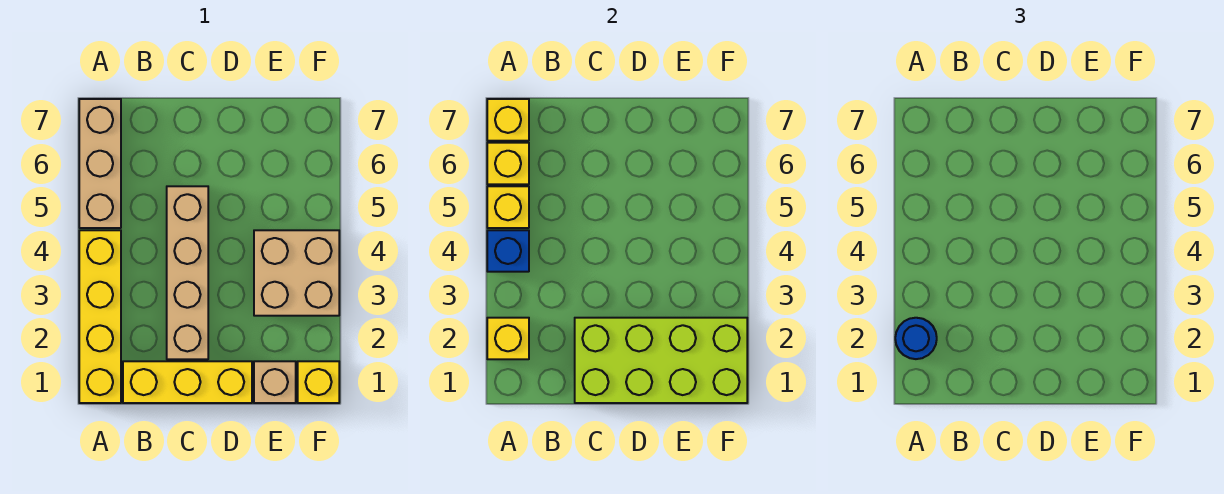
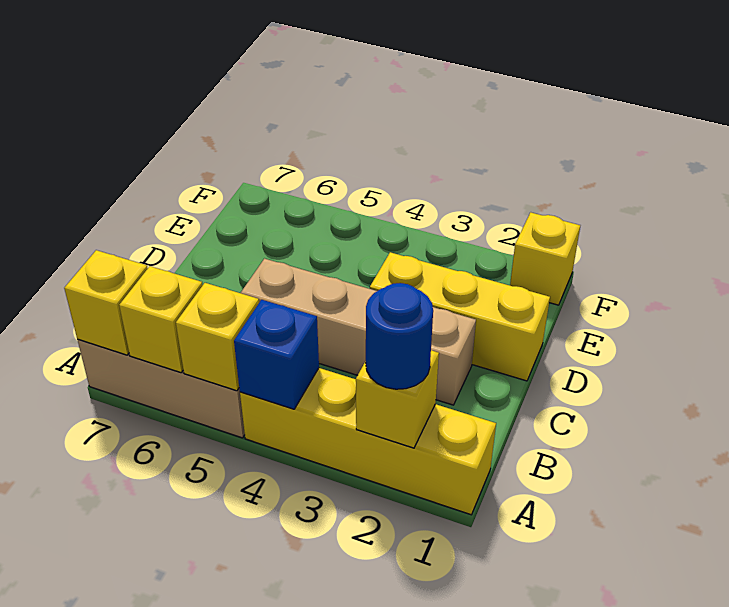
yellow 1x3 brick [123,361,252,403] -> yellow 1x3 brick turned to [370,252,550,381]
lime 2x4 brick [575,318,747,403] -> none
tan 1x1 brick [254,361,296,403] -> none
tan 2x2 brick [254,230,339,316] -> none

